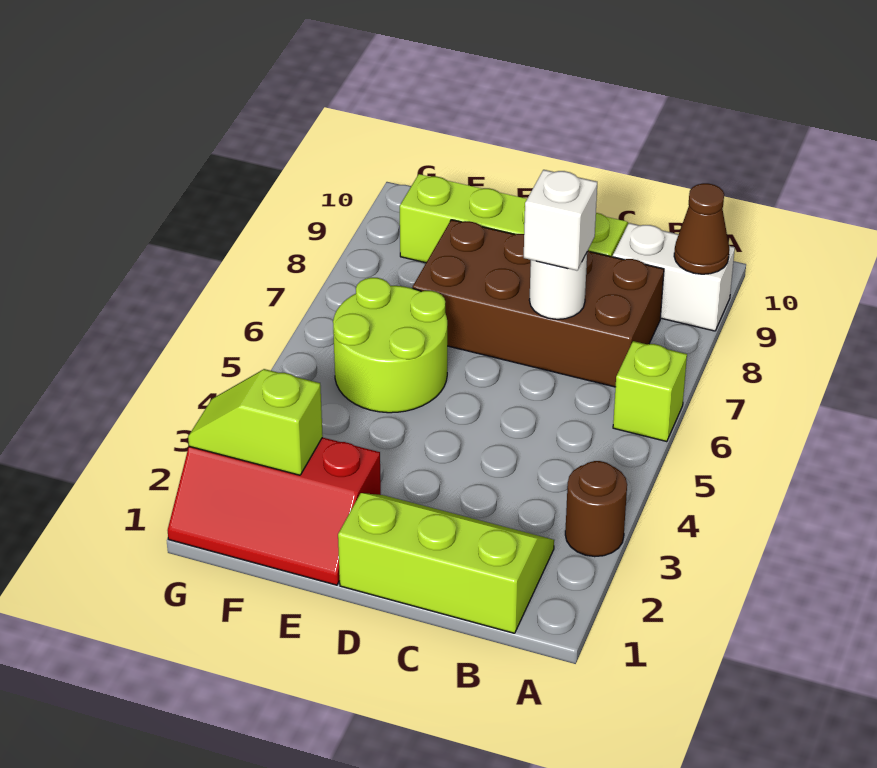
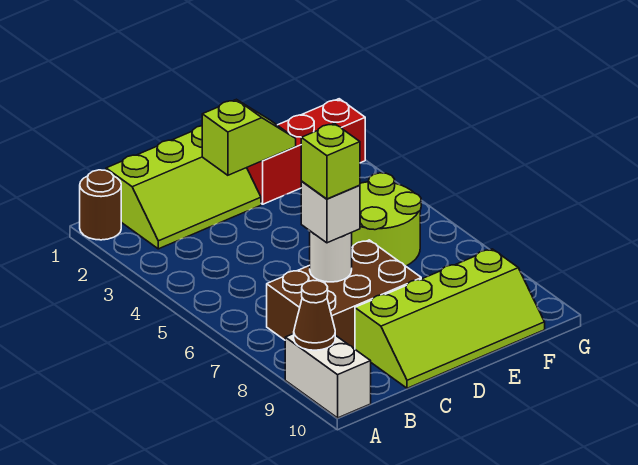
brown 1x1 round brick [565,461,627,557] -> brown 1x1 round brick moved to [80,170,121,240]
lime 1x1 brick [613,341,687,442] -> lime 1x1 brick moved to [301,123,360,199]
white 1x2 brick [613,223,735,331] -> white 1x2 brick turned to [285,334,371,418]
brown 2x4 brick [413,220,664,387] -> brown 2x3 brick [267,240,421,349]
lime 1x2 slope [188,369,323,475] -> lime 1x2 slope moved to [202,99,296,175]

